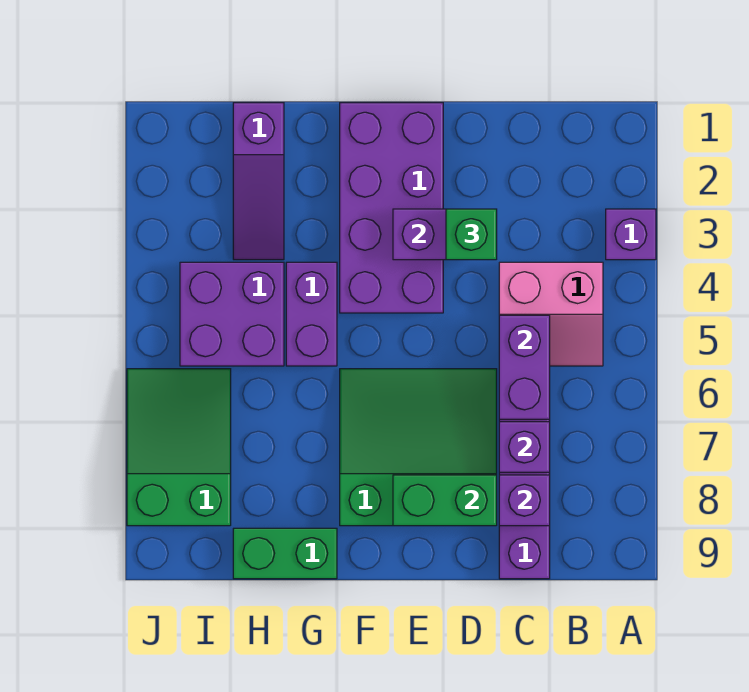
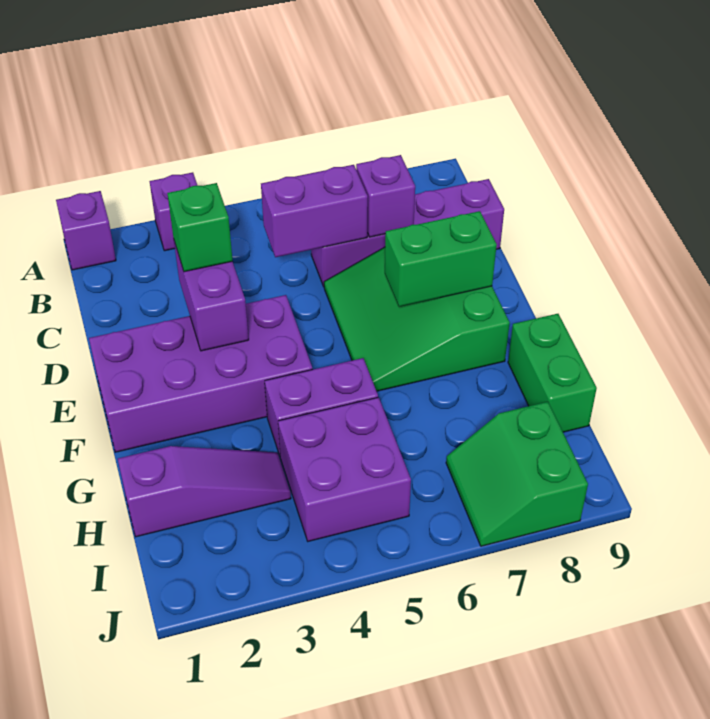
pink 2x2 slope [499,262,603,366] -> none
purple 1x1 brick [499,475,550,526] -> purple 1x1 brick moved to [56,191,116,270]
green 1x2 brick [393,475,497,526] -> green 1x2 brick turned to [385,211,497,307]
green 2x3 slope [127,369,231,526] -> green 2x2 slope [446,402,588,546]

